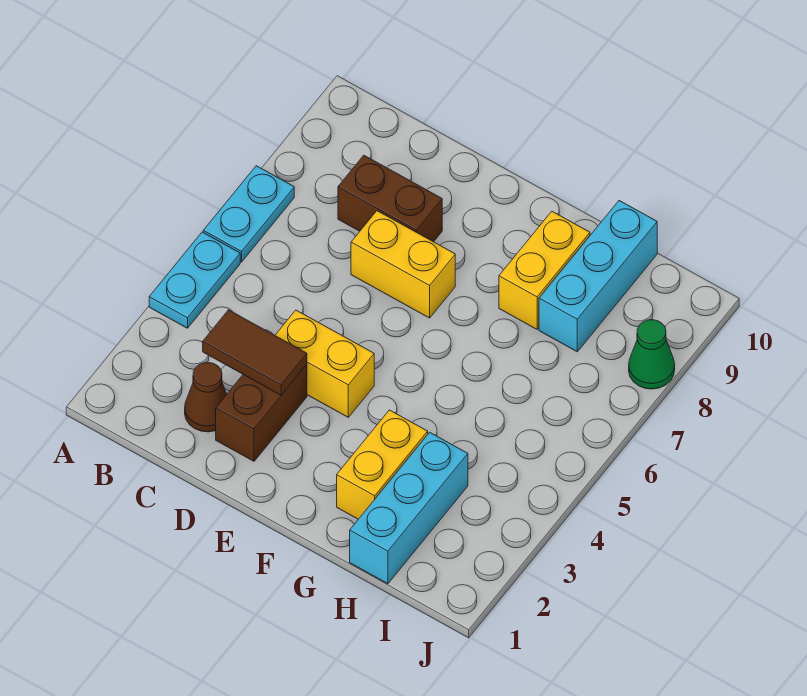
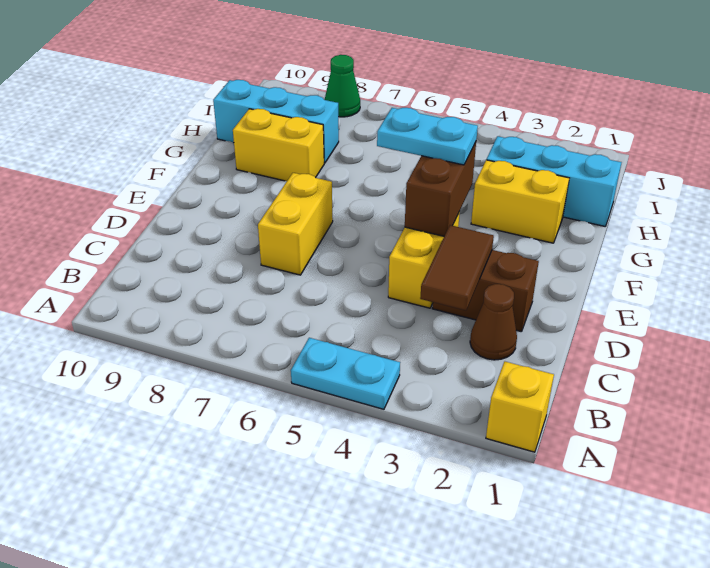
none -> yellow 1x1 brick [486,362,554,452]
cyan 1x2 plate [203,166,294,262] -> cyan 1x2 plate moved to [377,108,478,165]
brown 1x2 brick [338,155,442,242] -> brown 1x2 brick moved to [405,142,476,236]

